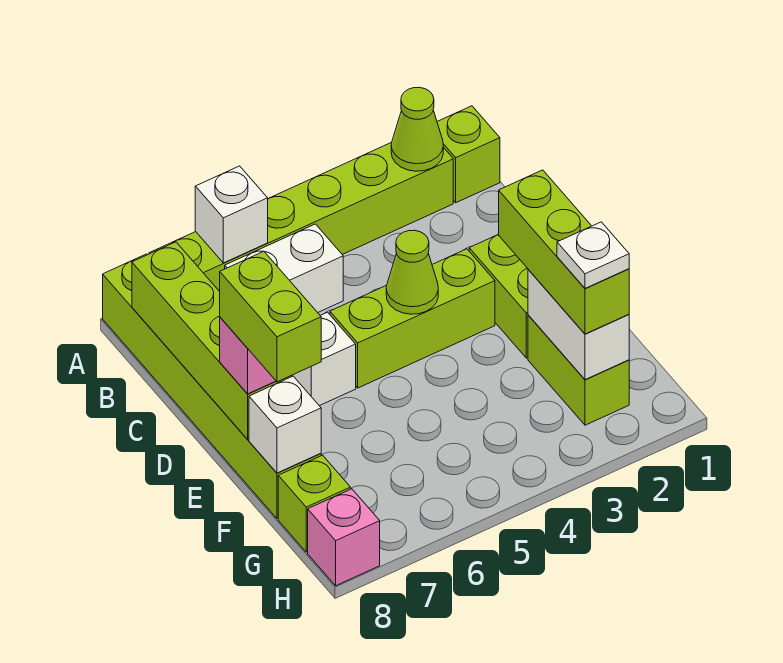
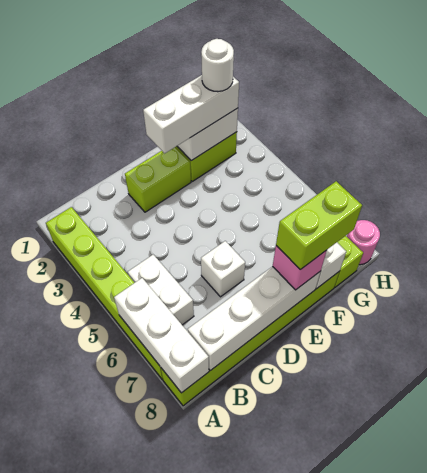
lime 1x1 brick [437,106,500,203] -> none
lime 1x1 cone [391,87,443,171] -> none
white 1x1 brick [195,166,268,263] -> white 1x3 brick [114,278,209,393]
lime 1x4 brick [132,242,292,439] -> white 1x4 brick [188,266,321,371]
lime 1x3 brick [330,249,495,388] -> none
lime 1x1 cone [386,230,438,314] -> none
lime 1x3 brick [499,170,629,334] -> white 1x3 brick [143,75,239,153]
white 1x1 plate [557,222,629,288] -> white 1x1 round brick [201,39,234,92]
pink 1x1 brick [308,489,380,586] -> pink 1x1 round brick [347,220,380,265]

